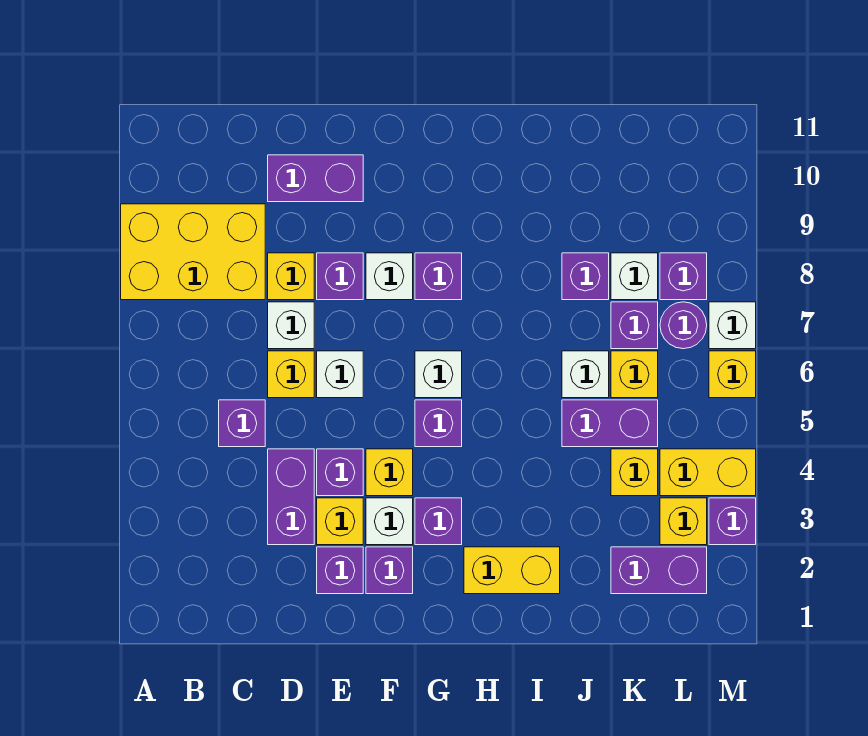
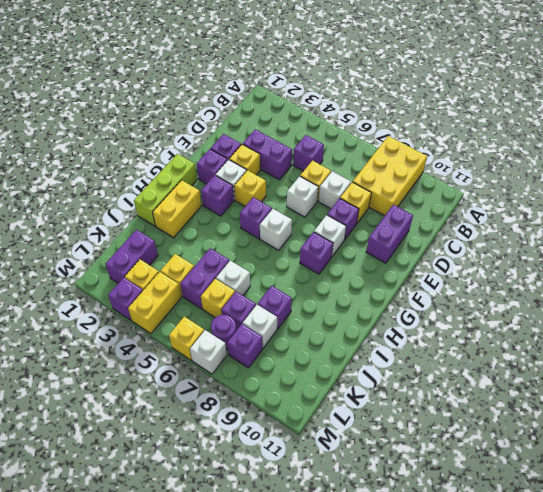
purple 1x1 brick [317,449,363,496] -> none
none -> lime 1x3 brick [134,154,197,226]

